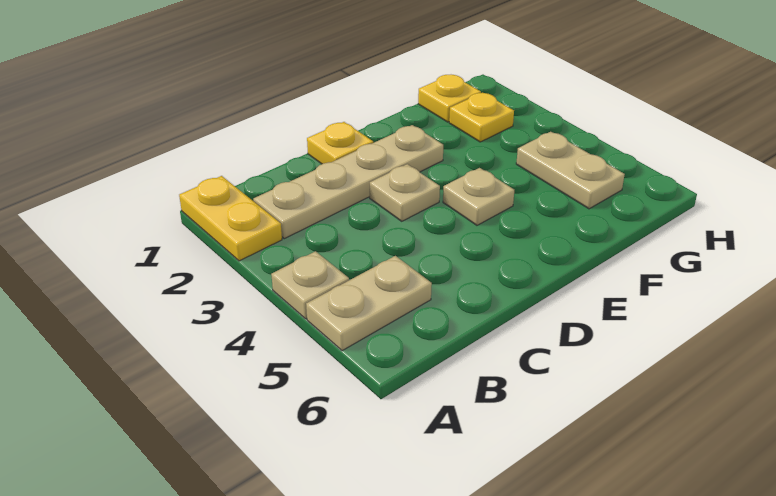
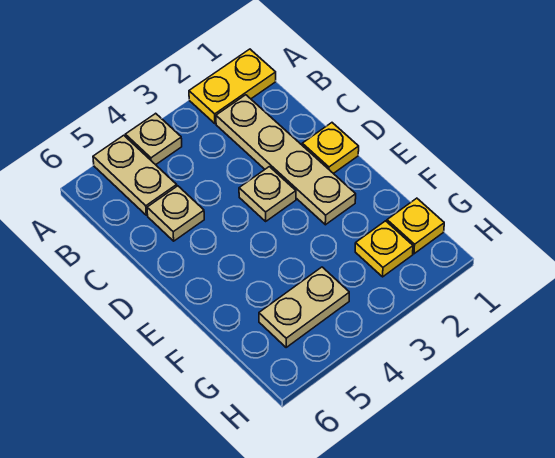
tan 1x1 plate [443,168,514,225] -> tan 1x1 plate moved to [147,186,204,241]

